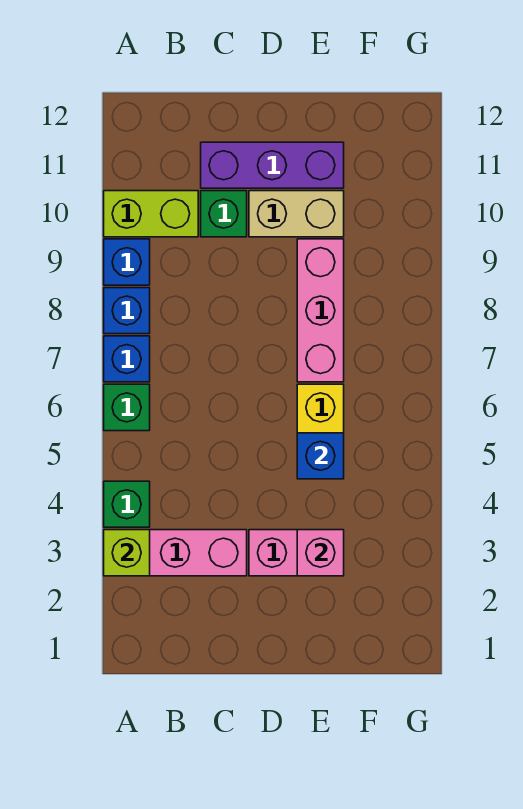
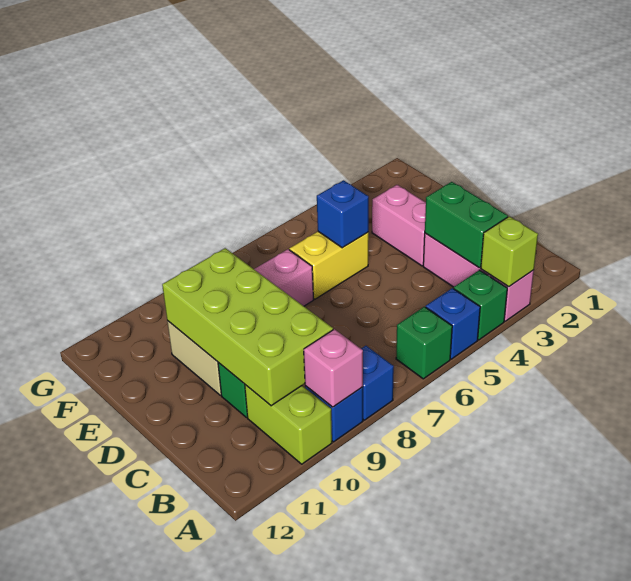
blue 1x1 brick [104,336,150,382] -> blue 1x1 brick moved to [426,288,480,359]
none -> green 1x2 brick [425,182,508,268]
none -> lime 2x4 brick [162,248,333,406]
purple 1x3 brick [201,142,344,188] -> none
pink 1x1 brick [297,530,344,576] -> pink 1x1 brick moved to [304,329,363,407]

